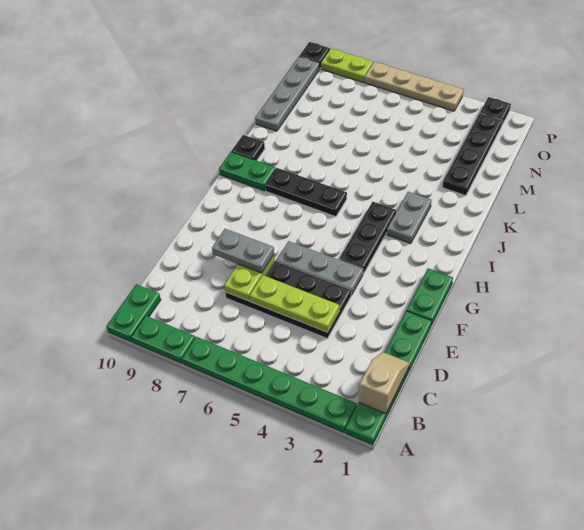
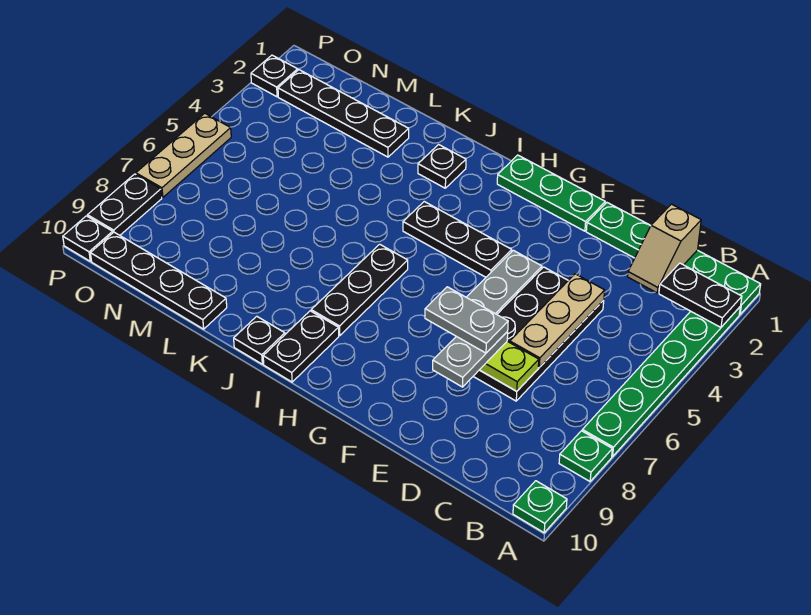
none -> black 1x2 plate [659,263,742,327]
green 1x2 plate [131,316,195,363] -> green 1x1 plate [559,431,612,481]
green 1x2 plate [106,284,161,342] -> green 1x1 plate [513,481,567,533]
tan 1x2 slope [359,352,410,414] -> tan 1x2 slope turned to [628,204,701,293]
lime 1x3 plate [250,275,339,332] -> tan 1x3 plate [510,274,605,367]
green 1x2 plate [406,268,453,325] -> green 1x3 plate [497,155,605,231]
grey 1x2 plate [387,192,432,244] -> grey 1x2 plate moved to [425,287,508,353]
green 1x2 plate [219,152,276,191] -> black 1x2 plate [263,311,339,382]
none -> black 1x1 plate [418,145,466,188]
grey 1x4 plate [255,56,319,131] -> black 1x4 plate [91,232,227,329]
tan 1x4 plate [365,62,464,111] -> tan 1x3 plate [136,113,231,197]
lime 1x2 plate [321,49,373,83] -> black 1x2 plate [88,174,162,235]

